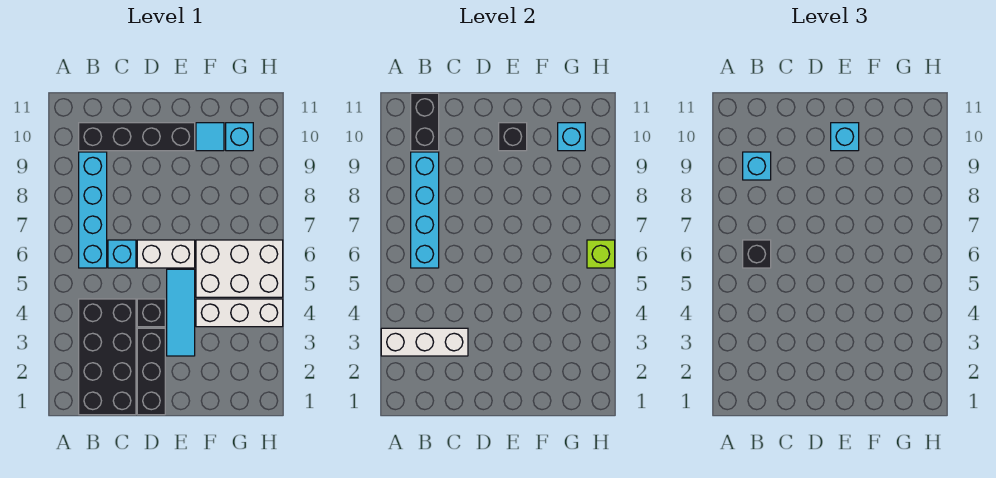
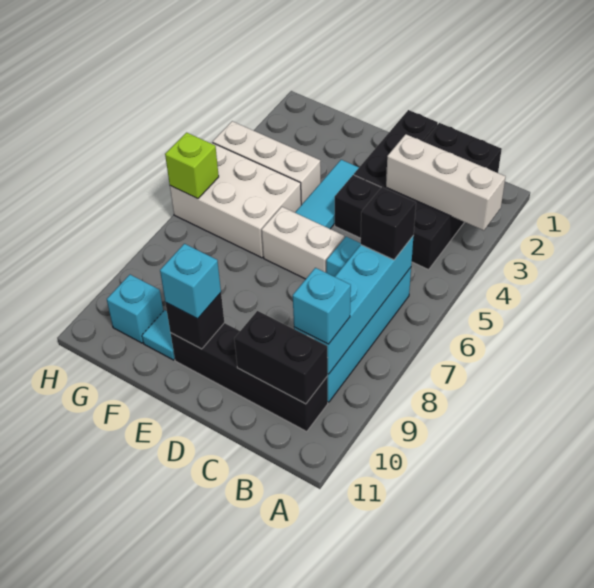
black 1x2 brick [411,93,439,151] -> black 1x2 brick turned to [234,311,328,404]
cyan 1x1 brick [558,123,585,151] -> none

